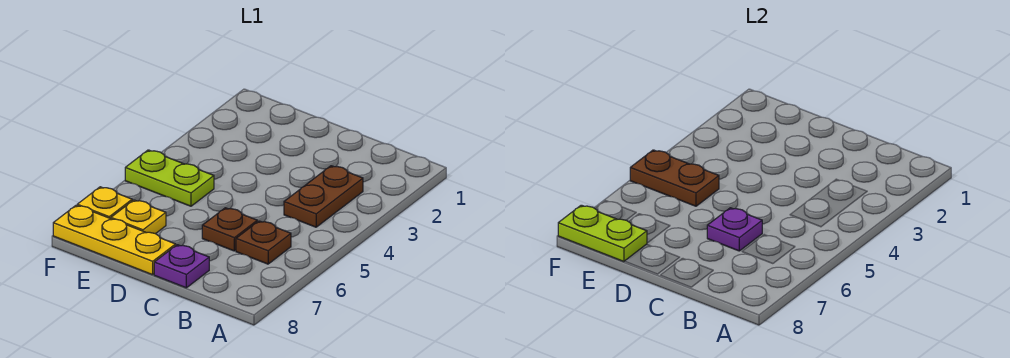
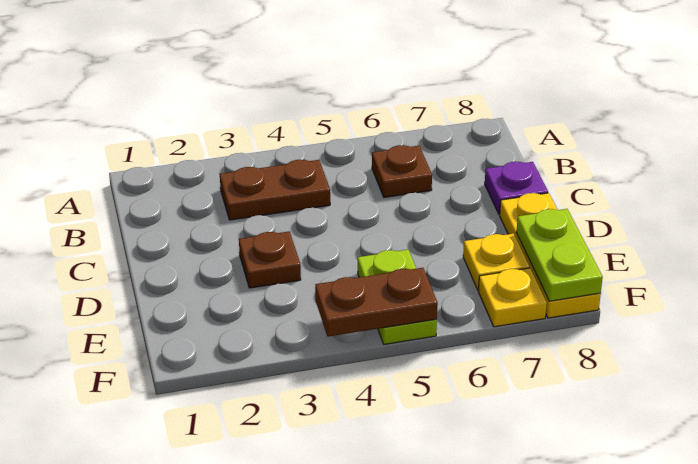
brown 1x1 plate [202,208,257,251] -> brown 1x1 plate moved to [239,231,301,288]
purple 1x1 plate [707,208,762,251] -> none
brown 1x2 plate [630,150,719,206] -> brown 1x2 plate turned to [315,268,438,336]

